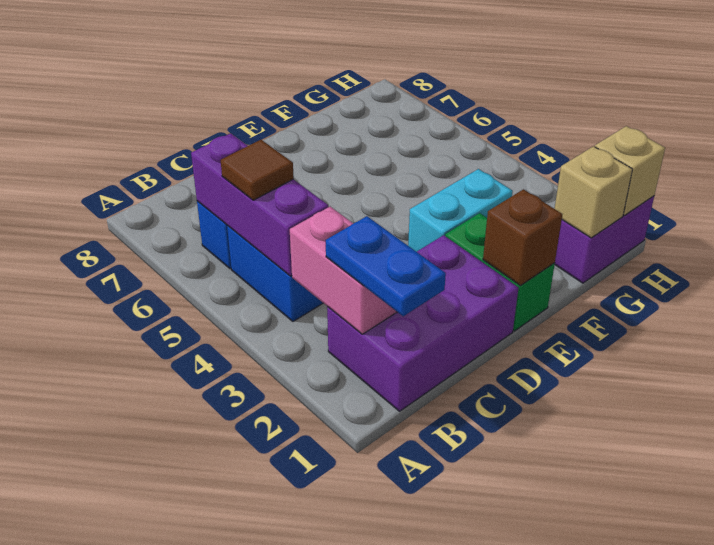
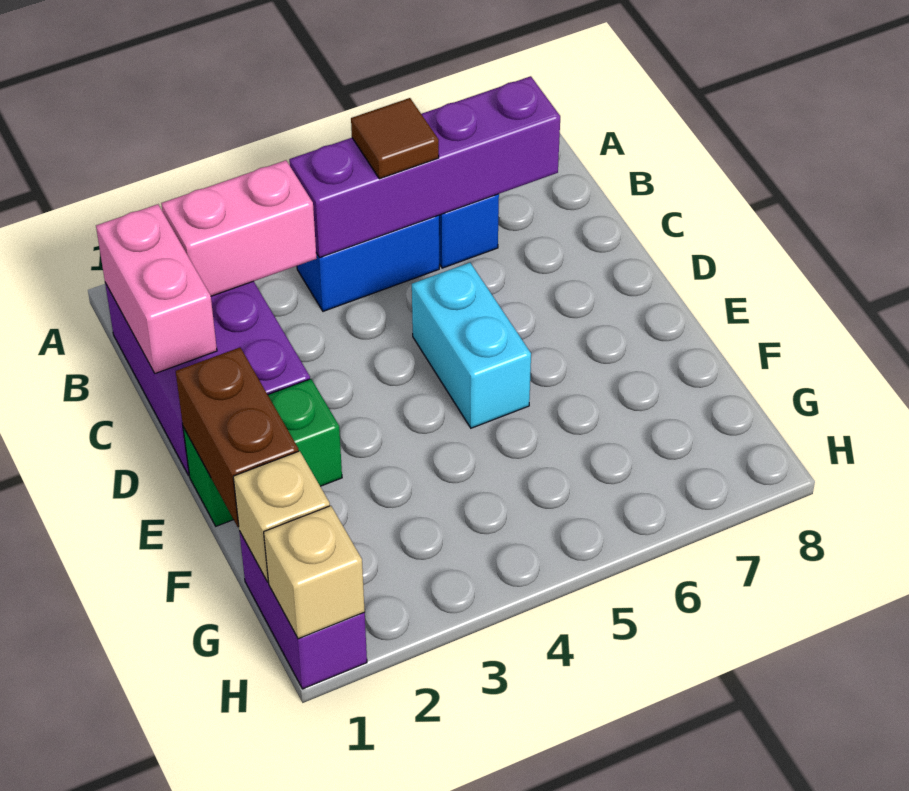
none -> pink 1x2 brick [96,204,217,373]
blue 1x2 plate [326,216,446,316] -> none
purple 1x3 brick [191,133,328,276] -> purple 1x4 brick [289,76,560,258]
brown 1x1 brick [483,189,563,286] -> brown 1x2 brick [176,348,299,527]
cyan 1x2 brick [408,169,513,252] -> cyan 1x2 brick moved to [412,263,531,428]

